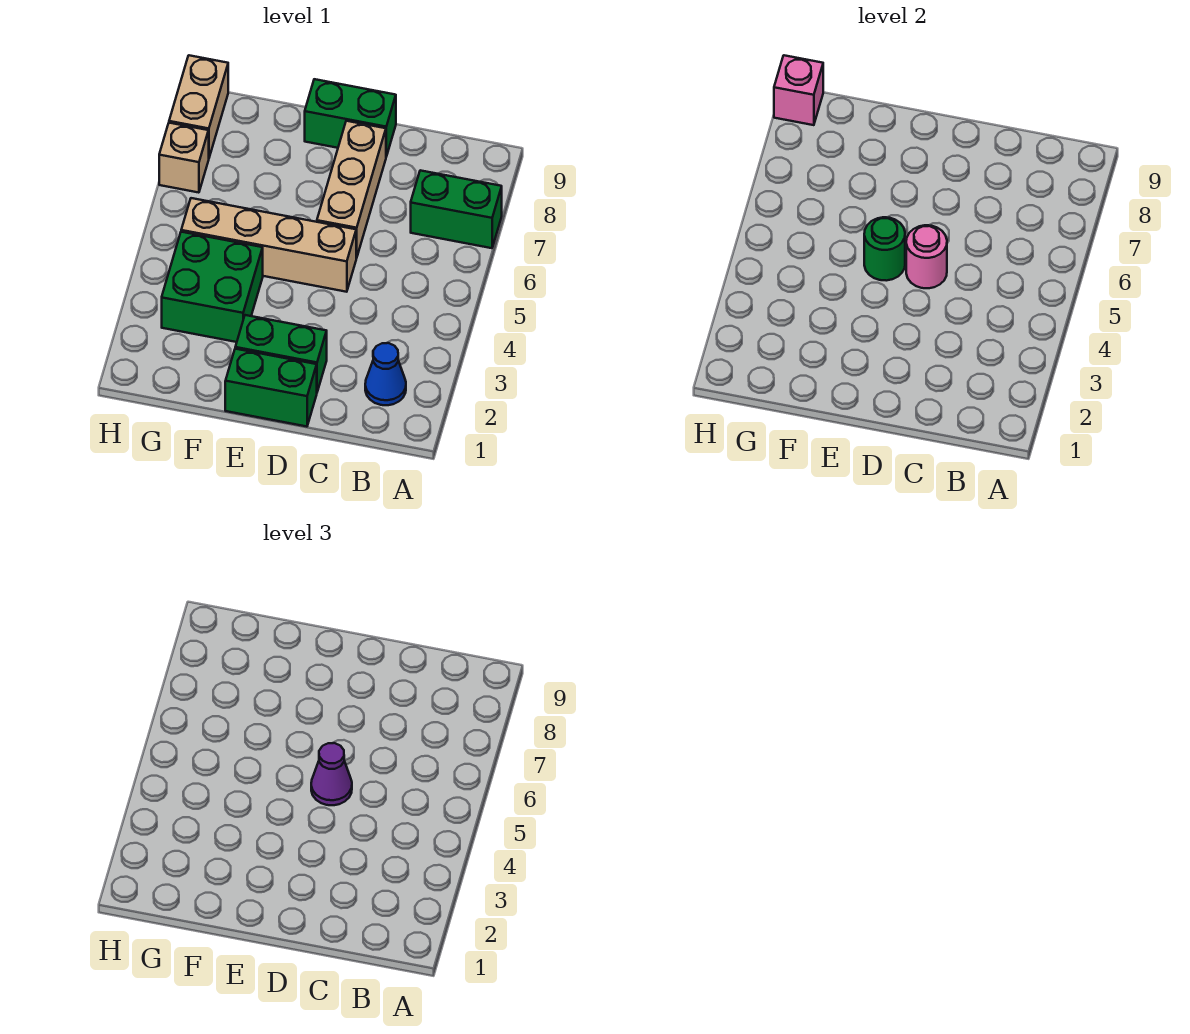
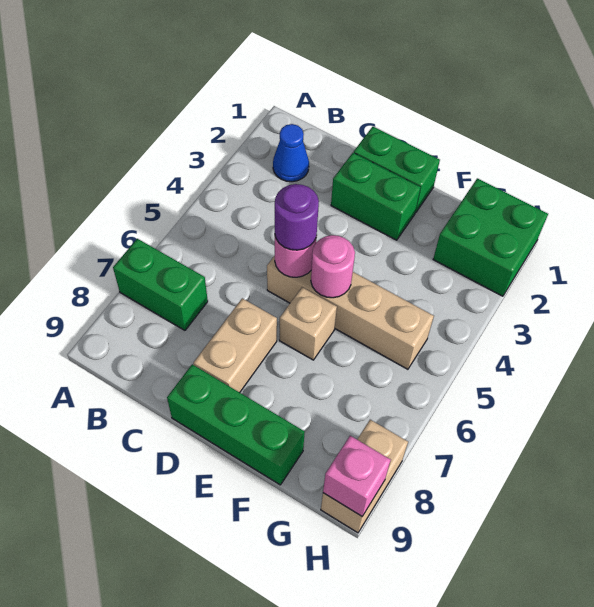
purple 1x1 cone [311,743,352,805] -> purple 1x1 round brick [275,184,319,250]
tan 1x3 brick [317,121,386,258] -> tan 1x2 brick [194,298,277,392]
green 1x2 brick [305,79,396,157] -> green 1x3 brick [167,364,305,485]
green 1x1 round brick [864,217,905,281] -> pink 1x1 round brick [311,235,355,298]
green 2x2 brick [162,232,263,342] -> green 2x2 brick moved to [433,178,548,296]
tan 1x1 brick [159,123,209,193] -> tan 1x1 brick moved to [280,287,337,360]

